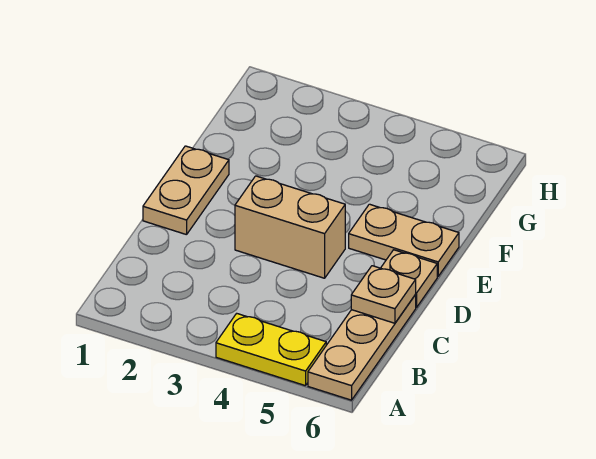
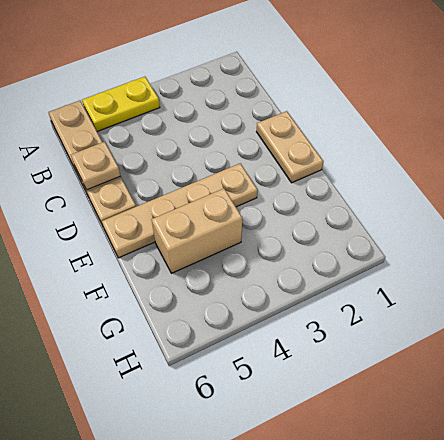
tan 1x2 brick [235,176,345,278] -> tan 1x2 brick moved to [151,188,242,273]
tan 1x2 plate [349,204,459,276] -> tan 1x4 plate [102,163,258,258]

